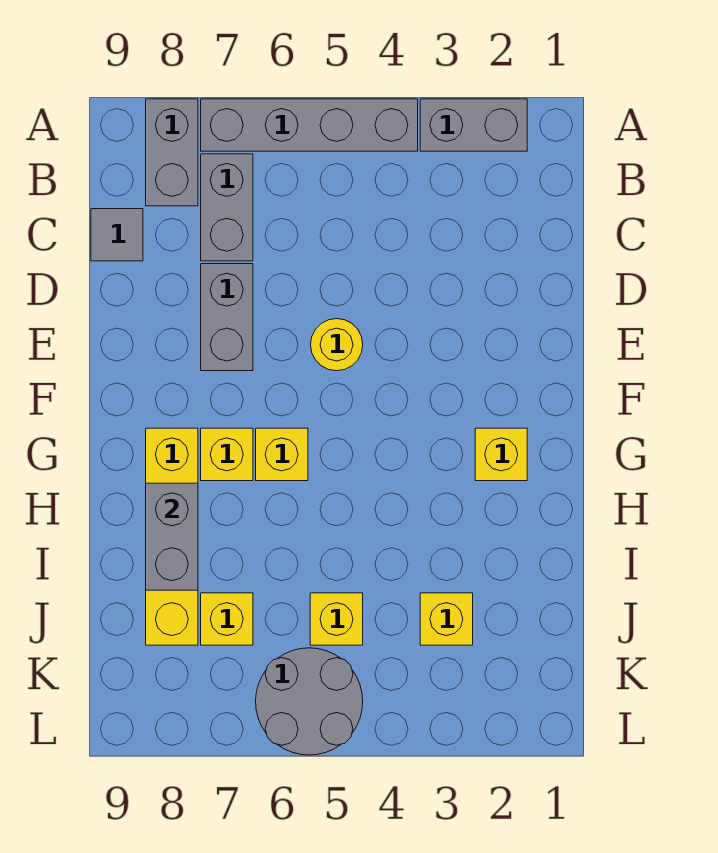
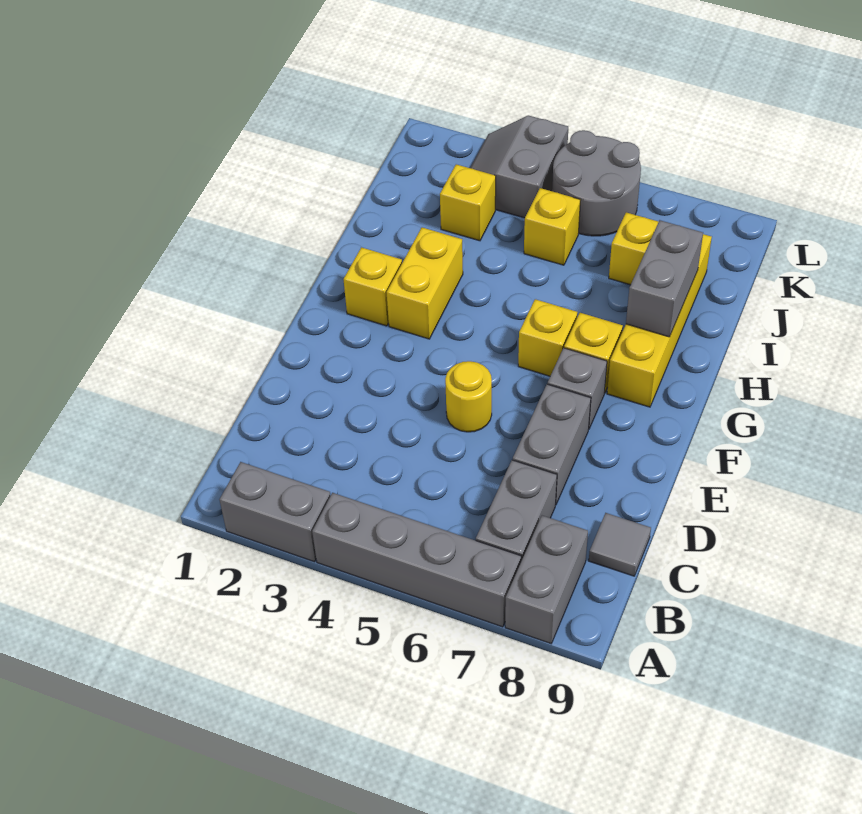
none -> grey 1x1 brick [547,348,607,428]
none -> yellow 1x2 brick [387,227,463,339]
none -> grey 2x2 slope [470,115,568,218]

